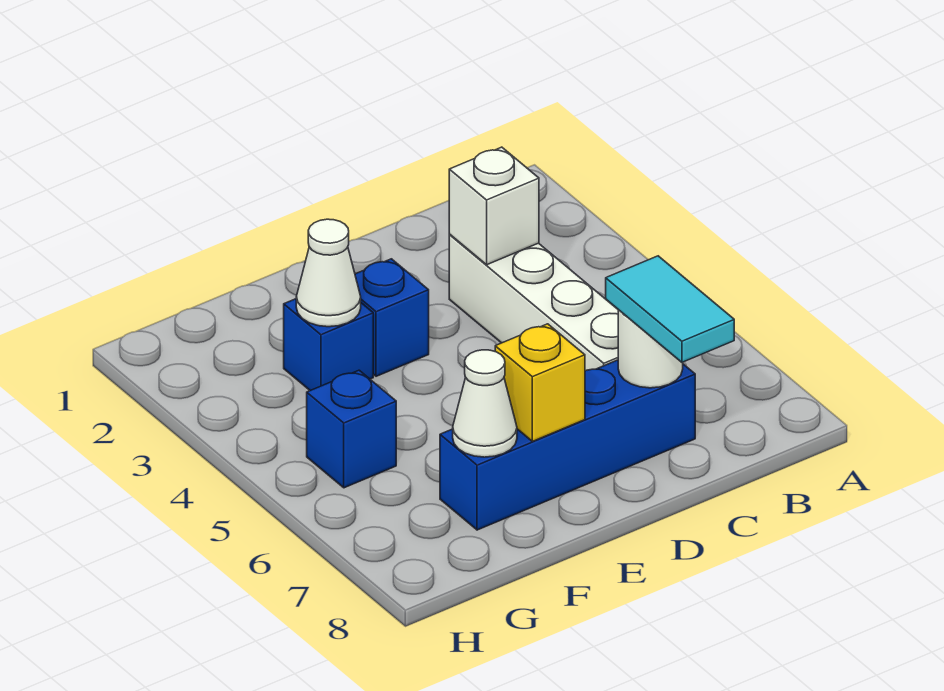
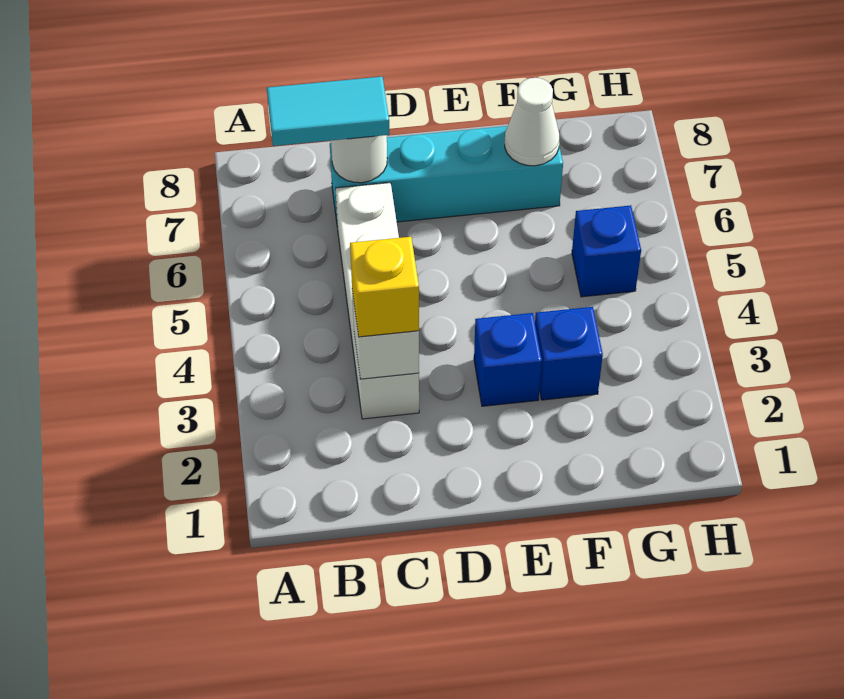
blue 1x4 brick [440,360,695,530] -> cyan 1x4 brick [330,126,563,228]
cyan 1x2 tile [606,256,734,362] -> cyan 1x2 tile turned to [267,77,389,146]
yellow 1x1 brick [495,324,585,441] -> yellow 1x1 brick moved to [350,237,419,337]
white 1x1 cone [296,219,361,327] -> none

